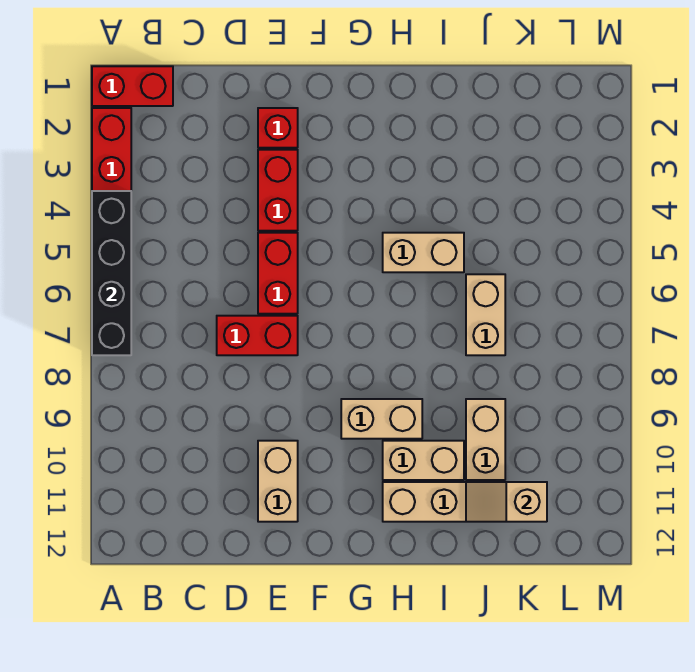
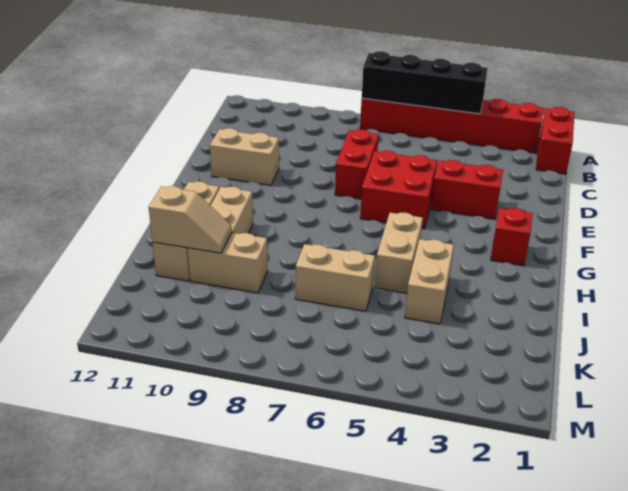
red 1x1 brick [258,108,298,148] -> red 1x1 brick moved to [491,208,533,266]
red 1x2 brick [258,233,298,314] -> red 2x2 brick [360,151,437,229]
tan 1x2 brick [341,399,422,439] -> tan 1x2 brick moved to [405,239,454,324]
tan 1x2 slope [466,482,547,522] -> tan 1x2 slope turned to [149,186,232,253]

